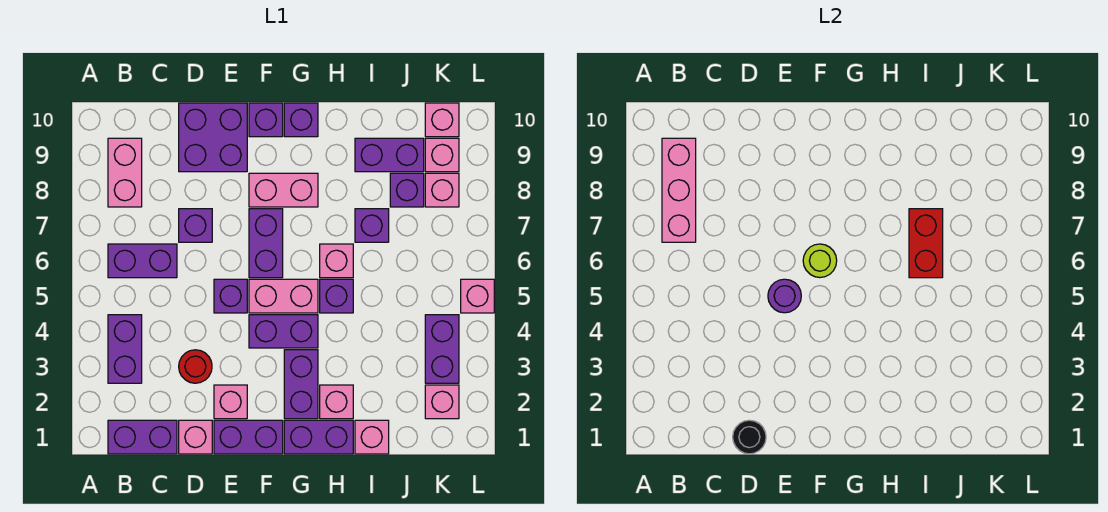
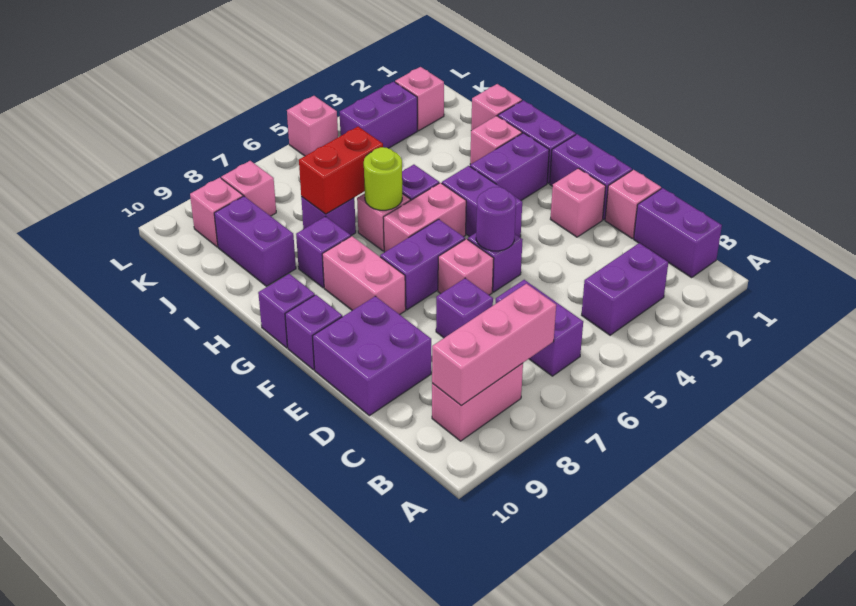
black 1x1 round brick [733,420,766,454] -> none
red 1x1 round brick [179,350,212,383] -> none
pink 1x2 brick [249,279,318,313] -> pink 1x2 brick turned to [383,183,466,252]
lime 1x1 round brick [803,244,837,278] -> lime 1x1 round brick moved to [364,147,402,210]
purple 1x1 brick [390,173,424,207] -> purple 1x1 brick moved to [296,216,351,288]
pink 1x1 brick [425,103,459,137] -> pink 1x1 brick moved to [438,239,494,295]

